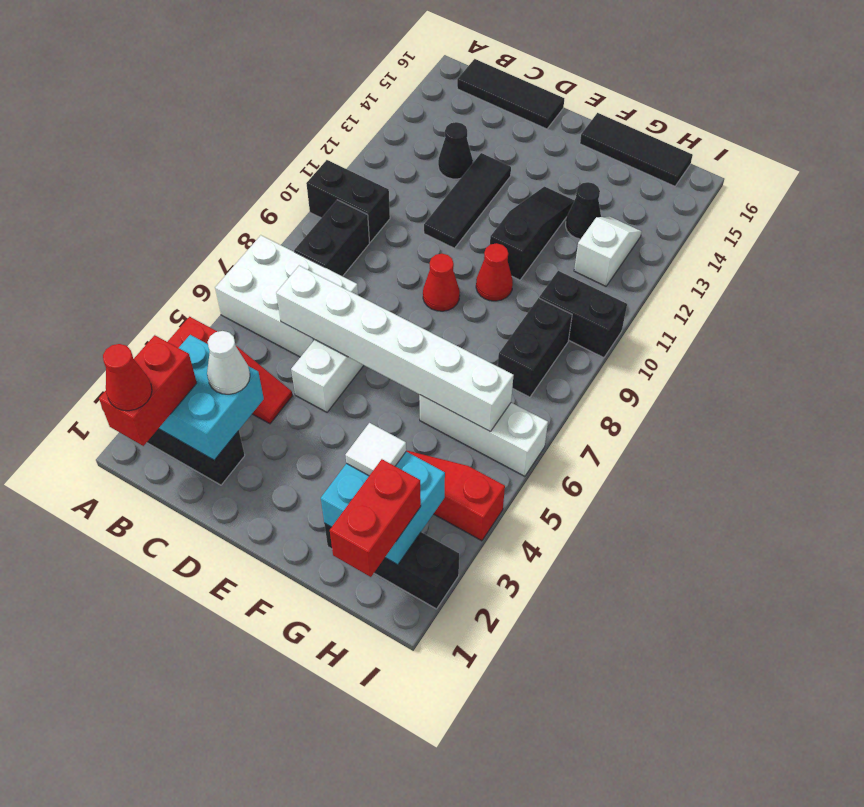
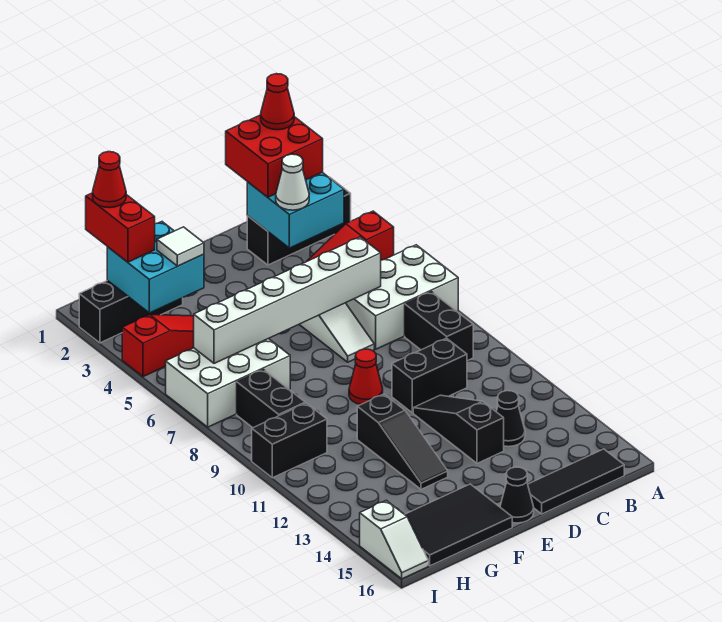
black 1x2 brick [306,160,390,242] -> black 1x2 brick moved to [392,338,467,413]
red 1x2 brick [99,335,197,446] -> red 2x2 brick [226,115,323,197]
black 1x3 tile [424,153,511,248] -> black 1x3 slope [413,395,504,463]
red 1x1 cone [476,243,513,301] -> red 1x1 cone moved to [93,152,126,208]
black 1x3 tile [580,113,693,186] -> black 2x3 tile [405,484,512,566]
white 1x3 brick [419,395,548,476] -> white 2x3 brick [166,338,290,427]
black 1x1 cone [566,182,601,239] -> black 1x1 cone moved to [500,467,534,523]
white 1x2 slope [574,217,642,286] -> white 1x2 slope moved to [360,500,428,579]

